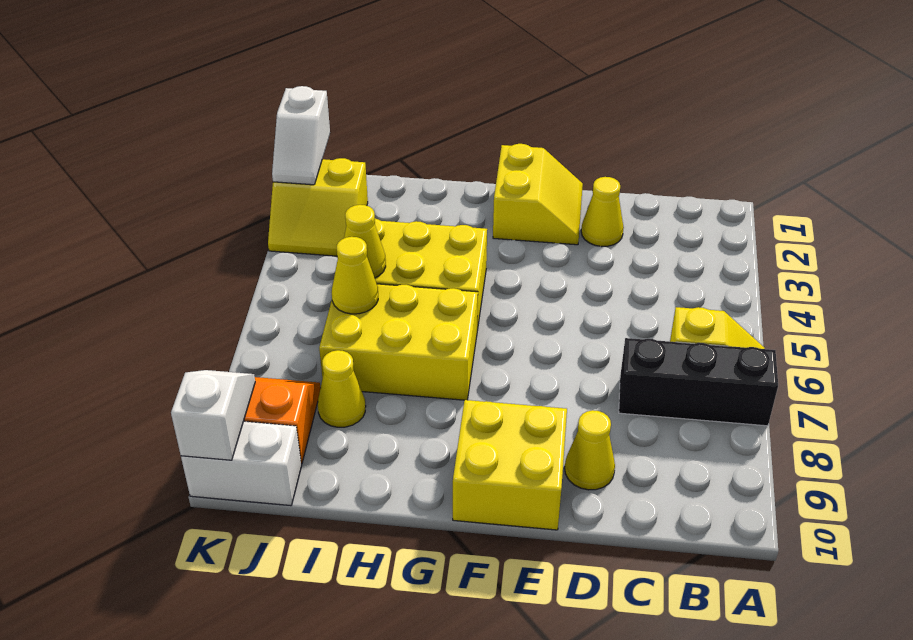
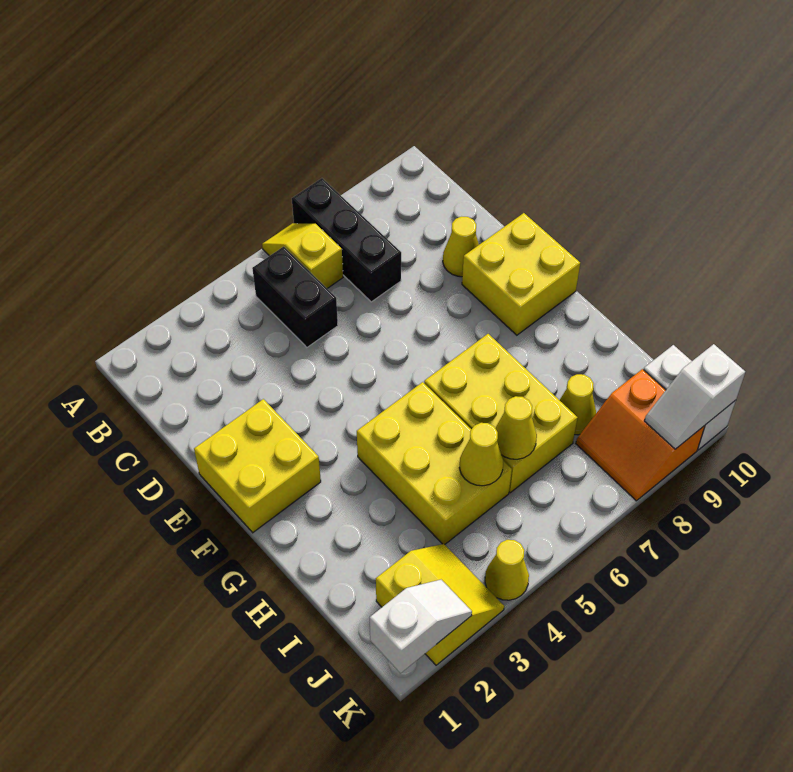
none -> black 1x2 brick [252,247,338,347]
yellow 1x1 cone [581,177,624,247] -> yellow 1x1 cone moved to [485,540,529,600]
yellow 2x2 slope [493,144,583,245] -> yellow 2x2 brick [194,399,321,533]

